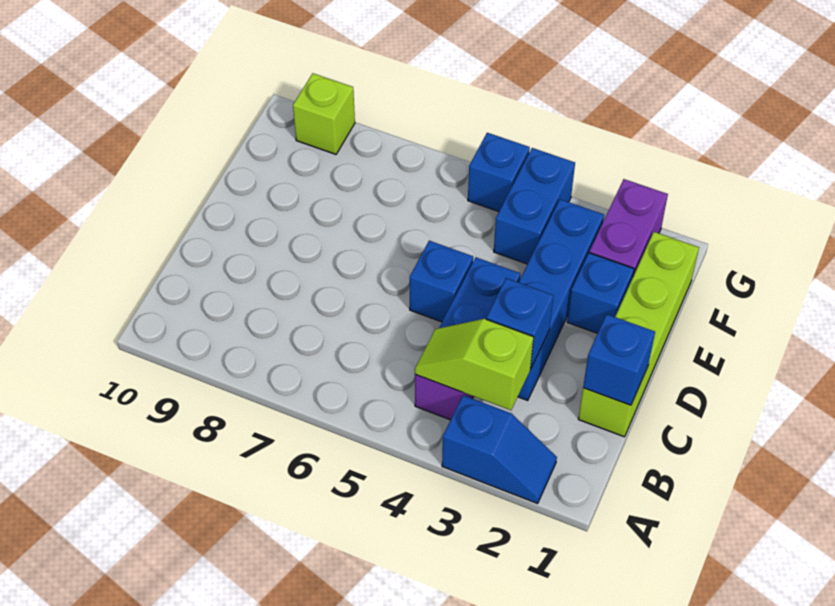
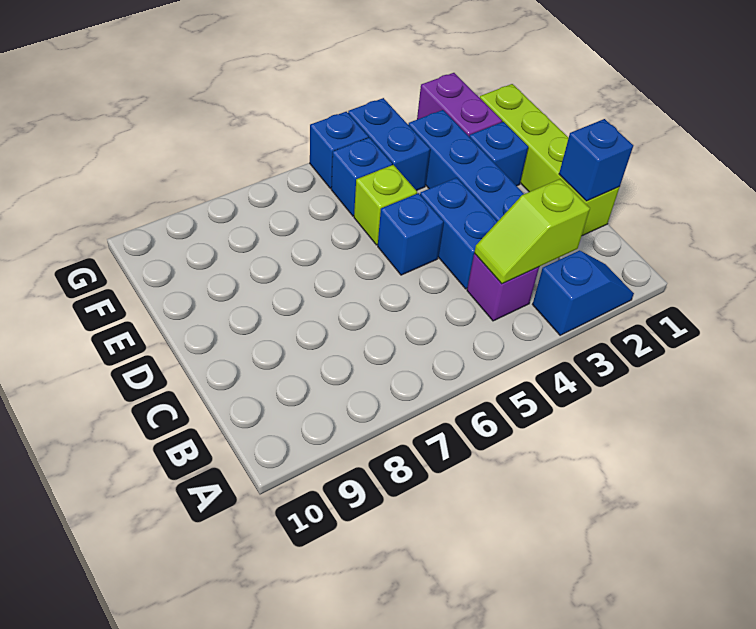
blue 1x1 brick [486,278,553,368] -> blue 1x1 brick moved to [331,138,392,216]
lime 1x1 brick [293,73,355,154] -> lime 1x1 brick moved to [354,165,417,245]

